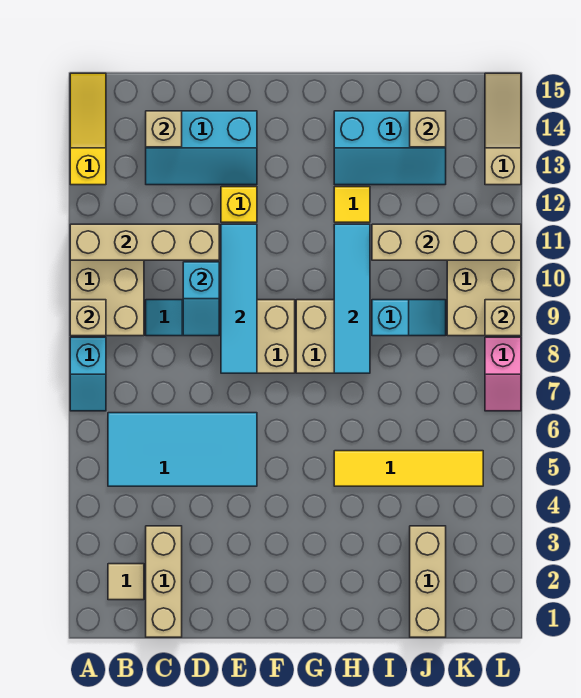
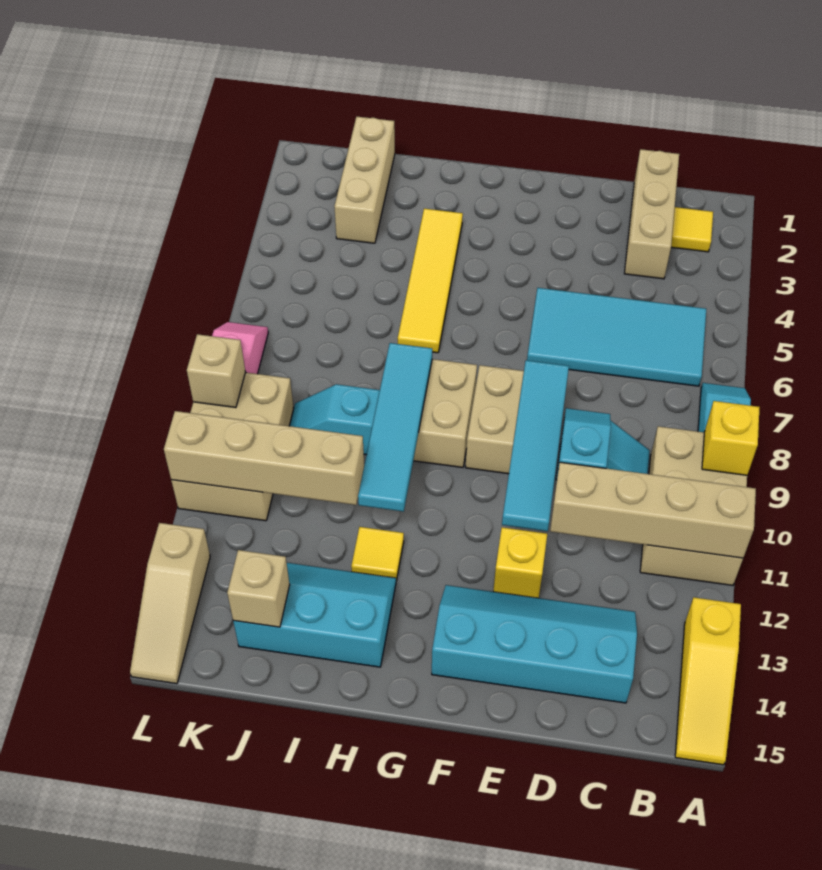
tan 1x1 brick [70,300,106,336] -> yellow 1x1 brick [702,401,760,475]
tan 1x1 tile [108,564,144,600] -> yellow 1x1 tile [671,207,713,252]
cyan 2x3 slope [146,111,257,185] -> cyan 2x4 slope [432,585,637,703]
tan 1x1 brick [146,111,182,147] -> none
yellow 1x4 tile [334,451,483,486] -> yellow 1x4 tile turned to [398,209,463,353]

